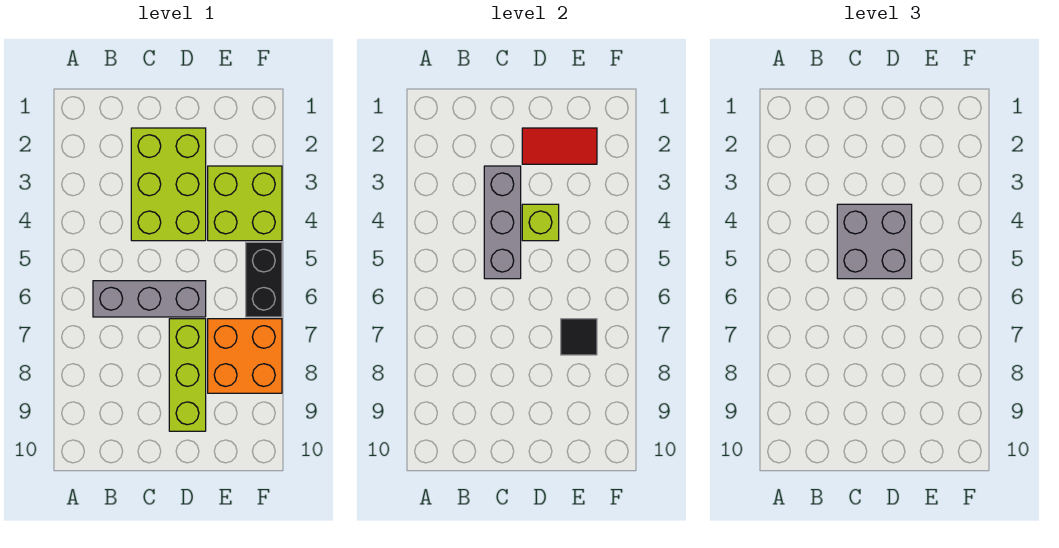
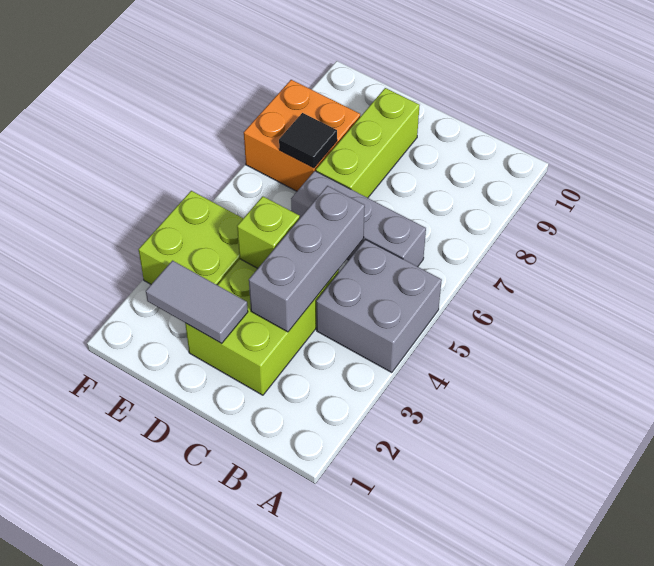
grey 2x2 brick [837,204,912,279] -> grey 2x2 brick moved to [316,240,442,373]
red 1x2 tile [522,128,597,164] -> grey 1x2 tile [146,261,248,343]
black 1x2 brick [246,242,282,317] -> none

